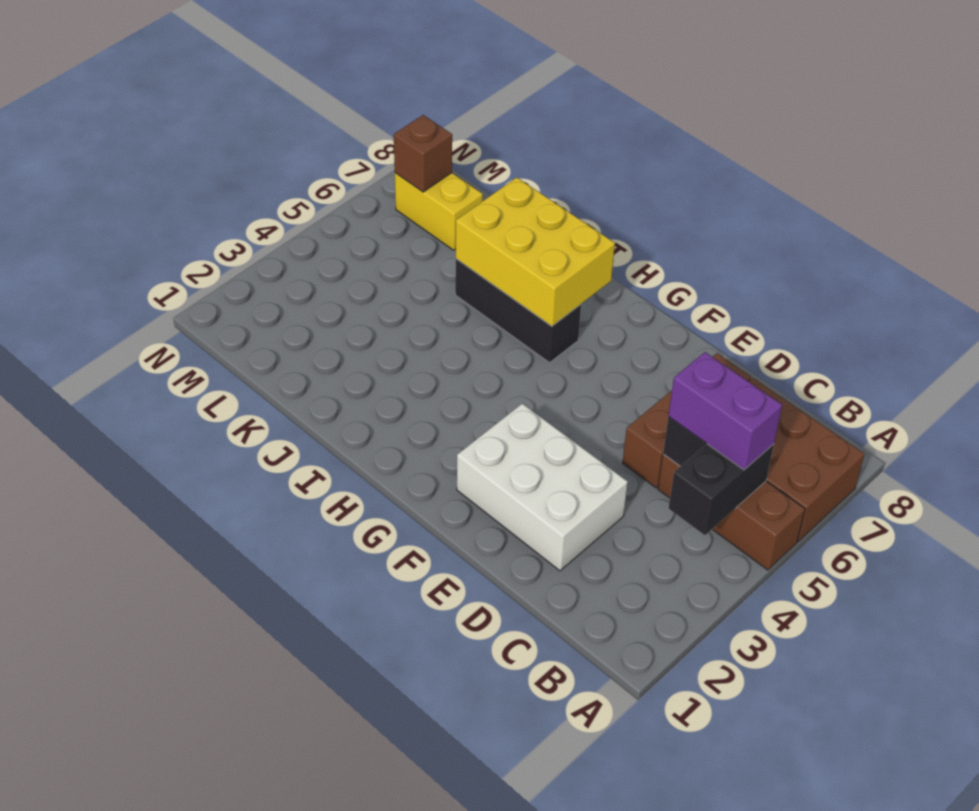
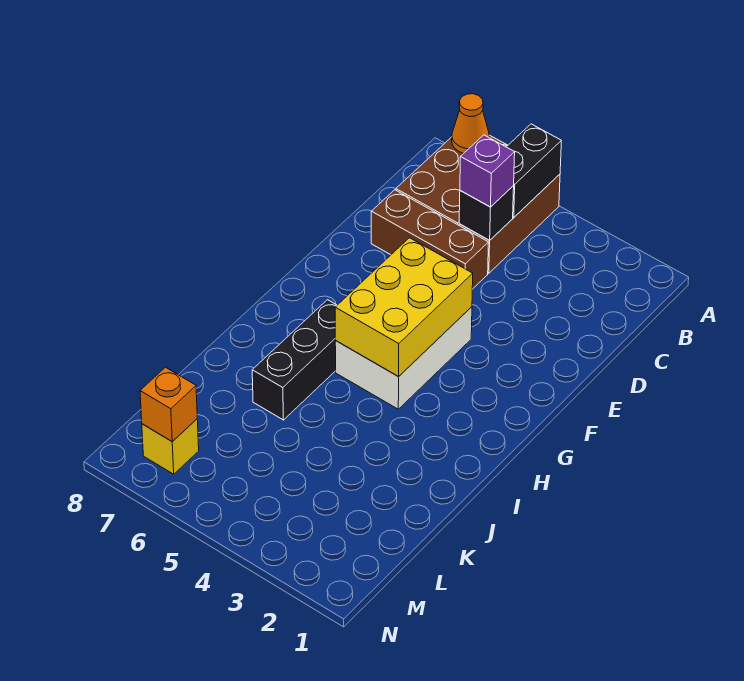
none -> orange 1x1 cone [452,94,489,153]
black 1x2 brick [669,444,774,535] -> black 1x2 brick turned to [507,124,561,217]
purple 1x2 brick [668,352,782,470] -> purple 1x1 brick [460,135,515,207]
white 2x3 brick [457,404,628,571] -> white 2x3 brick moved to [335,307,472,409]
yellow 2x3 brick [456,178,615,326] -> yellow 2x3 brick moved to [335,238,473,377]
yellow 1x2 brick [395,173,483,250] -> yellow 1x1 brick [142,419,199,474]
brown 1x1 brick [394,115,452,192] -> orange 1x1 brick [140,367,197,442]

